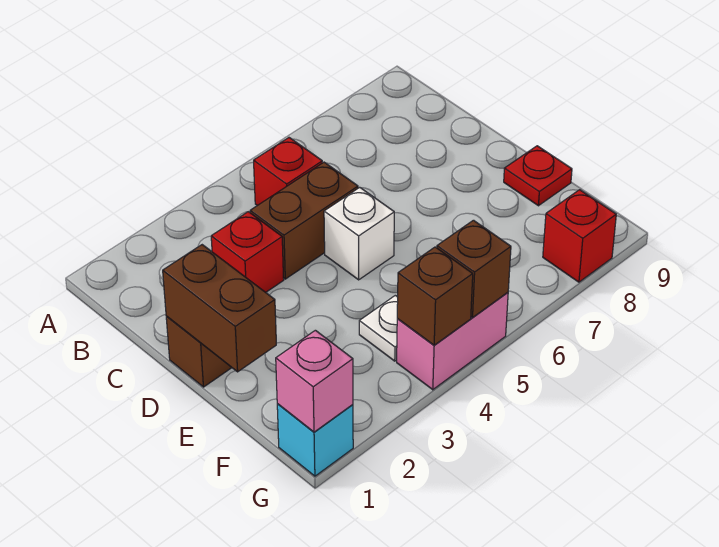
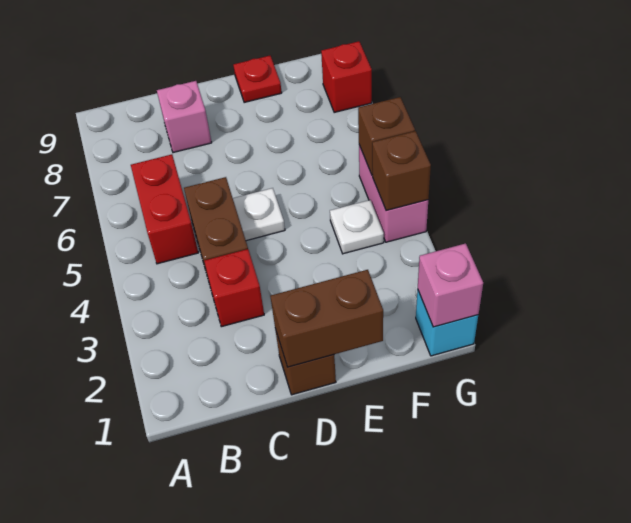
red 1x1 brick [254,138,322,206] -> red 1x2 brick [131,154,198,264]
none -> pink 1x1 brick [157,81,212,153]
white 1x1 brick [324,187,394,280] -> white 1x1 plate [233,188,285,241]

